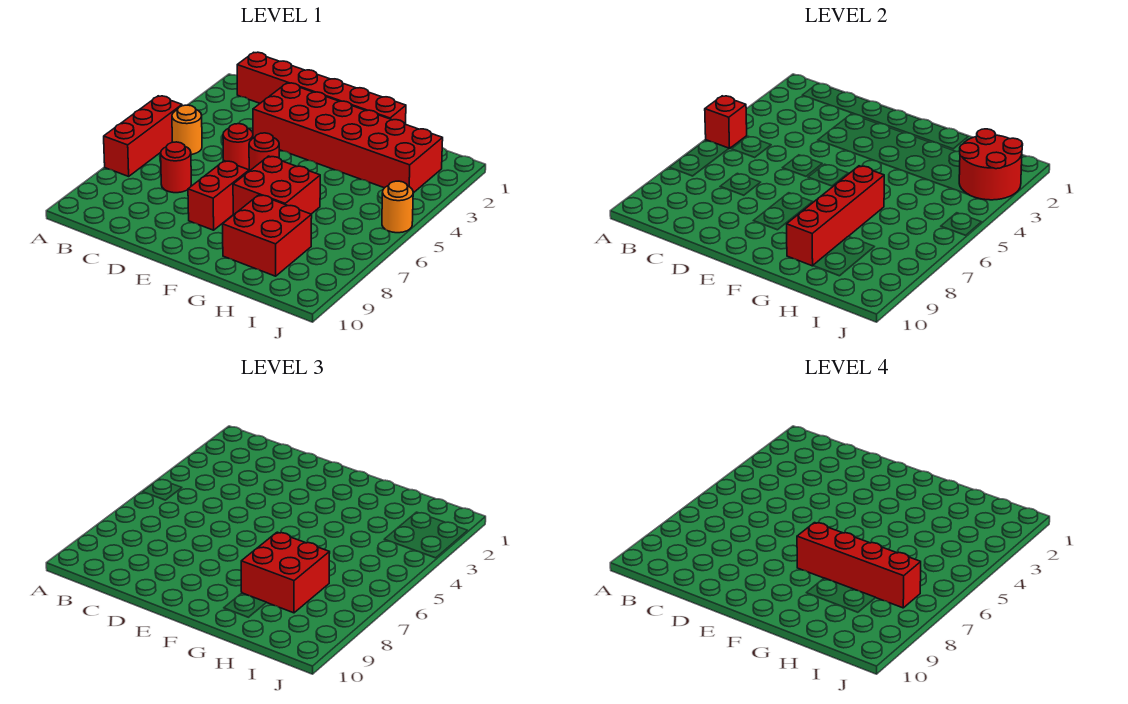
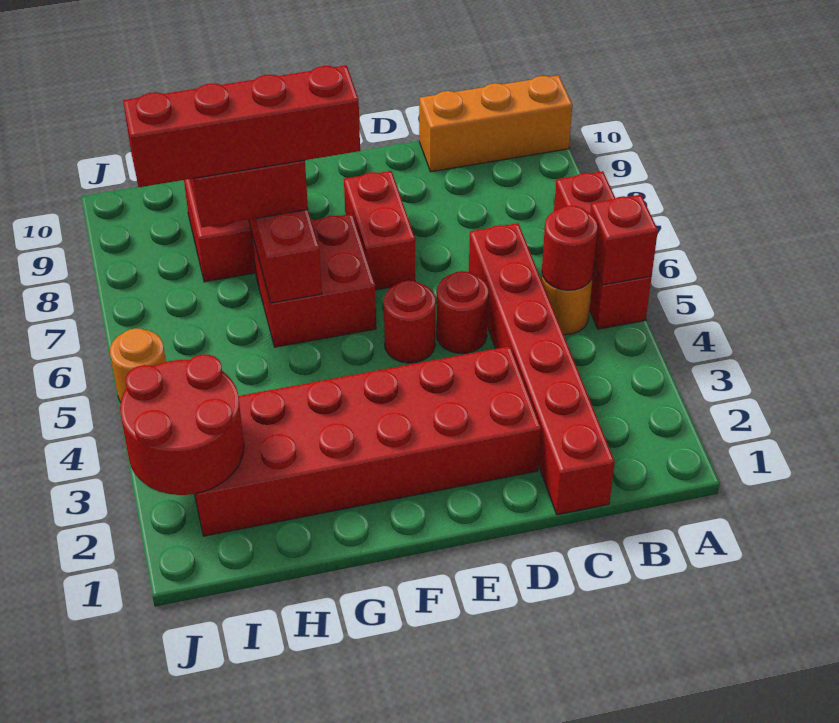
none -> orange 1x3 brick [419,75,572,172]
red 1x6 brick [237,52,406,124] -> red 1x6 brick turned to [469,223,615,515]
red 1x1 round brick [161,142,191,193] -> red 1x1 round brick moved to [542,205,598,290]

